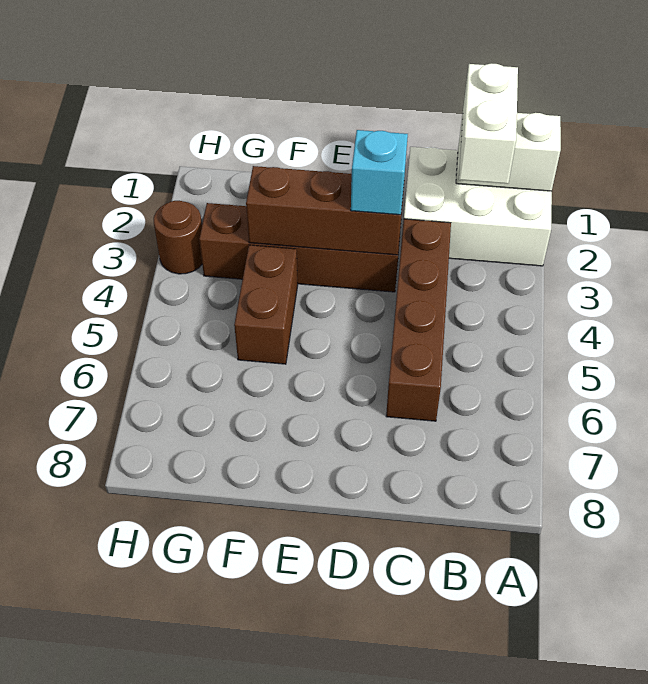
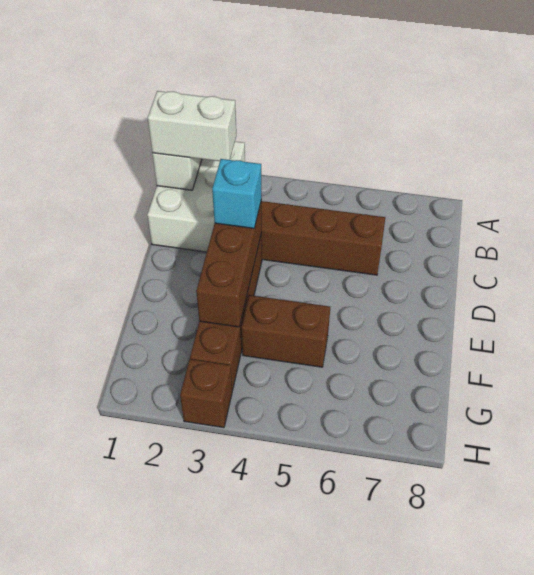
brown 1x1 round brick [154,201,202,274] -> brown 1x1 brick [180,359,232,428]

